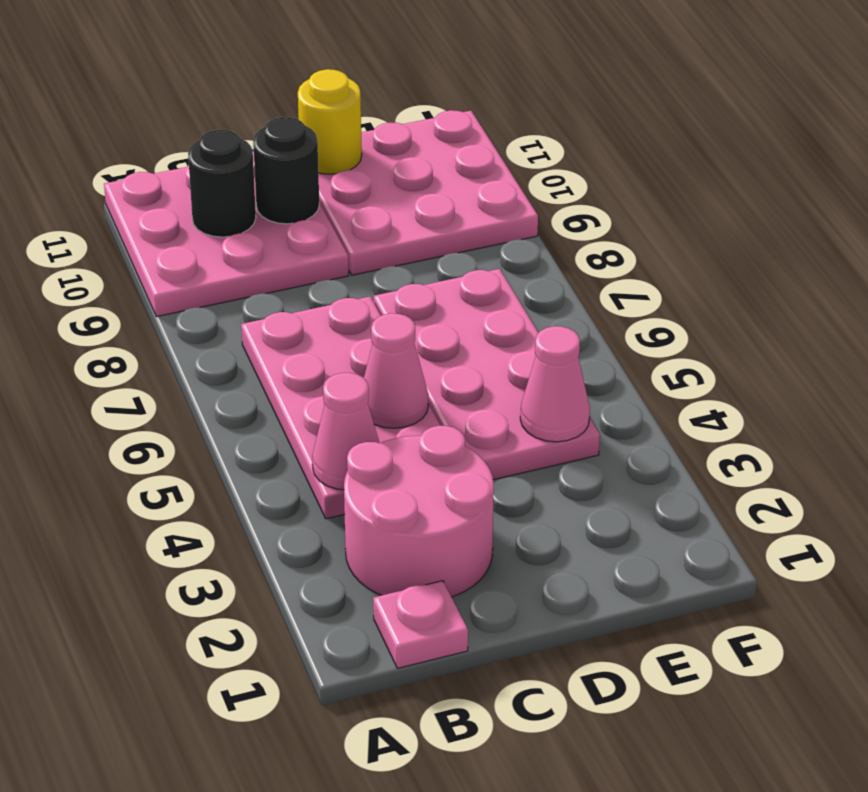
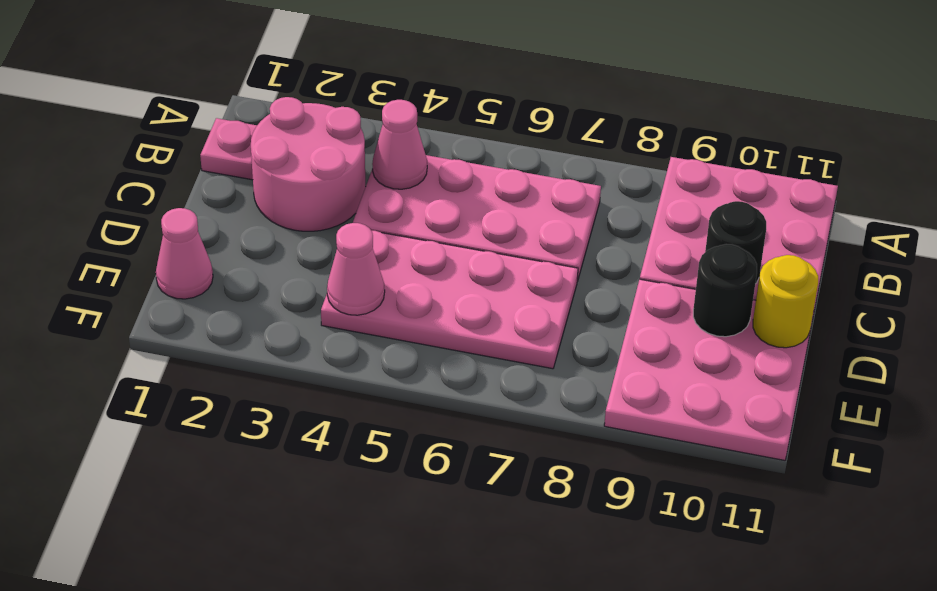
black 1x1 round brick [188,130,256,237] -> black 1x1 round brick moved to [693,244,757,337]
pink 1x1 cone [364,313,428,428] -> pink 1x1 cone moved to [156,208,213,299]

